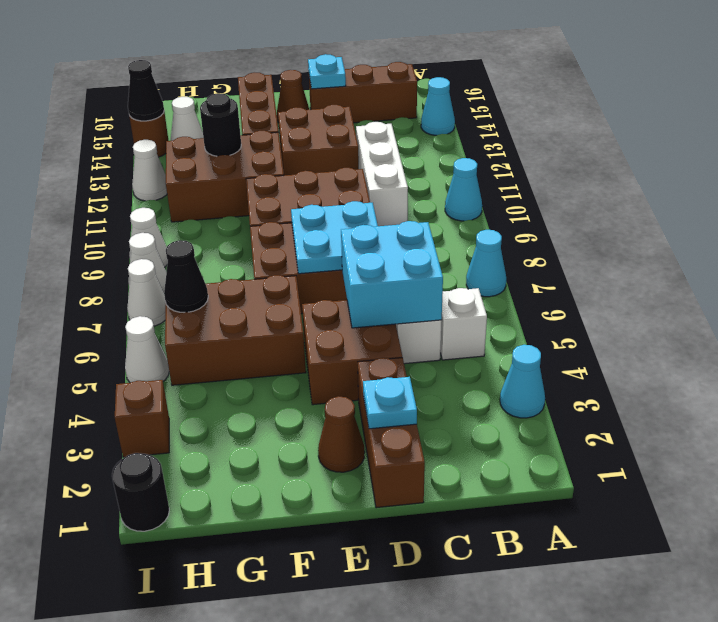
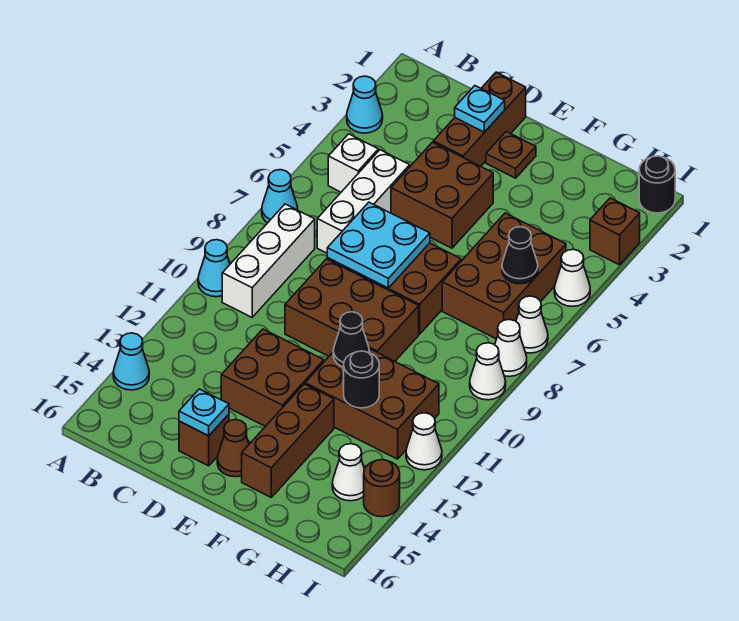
brown 1x3 brick [309,62,417,123] -> brown 1x1 brick [179,414,229,466]
cyan 2x2 brick [341,221,443,328] -> none
white 1x3 brick [356,122,408,226] -> white 1x3 brick moved to [222,204,315,317]
brown 1x1 cone [318,396,365,472] -> brown 1x1 plate [486,132,536,178]
brown 2x3 brick [165,275,306,385] -> brown 2x3 brick turned to [442,213,566,339]
black 1x1 cone [128,60,164,121] -> black 1x1 cone moved to [333,312,369,367]

